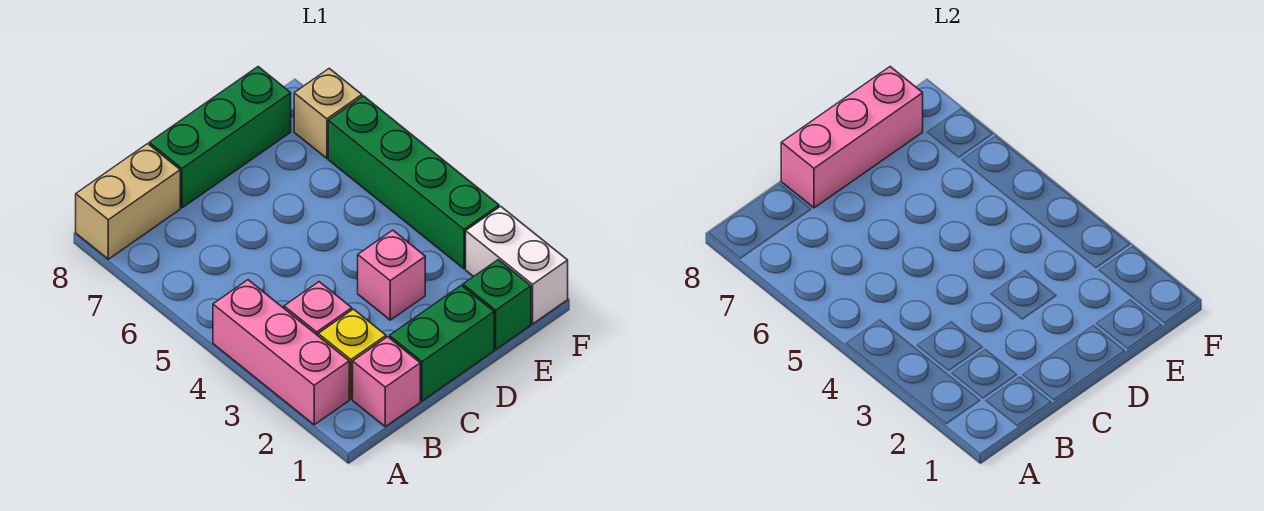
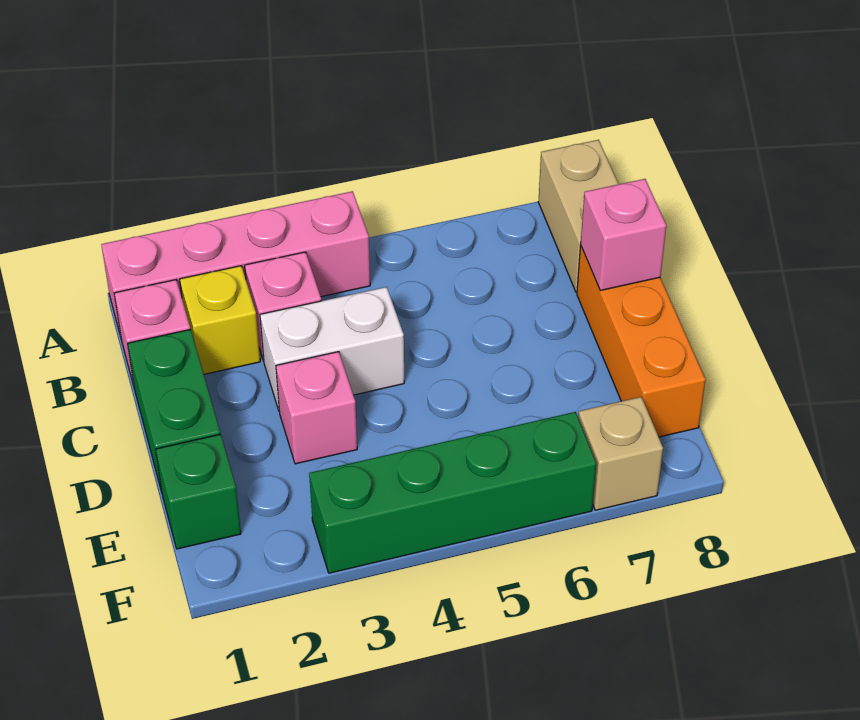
pink 1x3 brick [213,280,349,425] -> pink 1x4 brick [101,191,370,336]
green 1x3 brick [149,67,291,208] -> orange 1x3 brick [577,245,706,437]
pink 1x3 brick [781,67,923,208] -> pink 1x1 brick [581,179,666,291]
white 1x2 brick [466,206,568,324] -> white 1x2 brick moved to [260,287,404,410]

